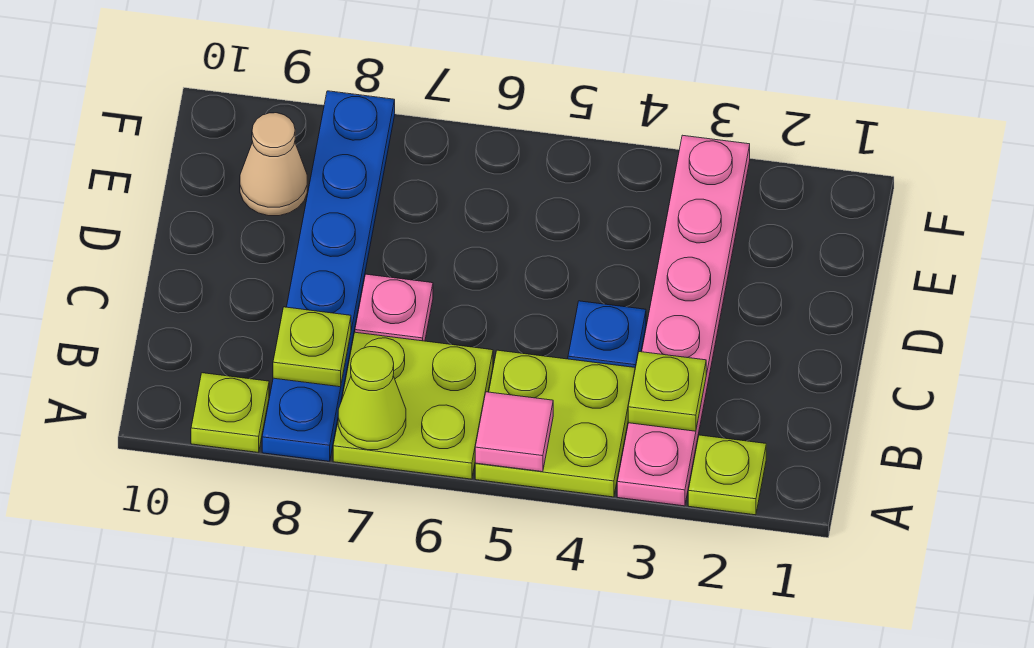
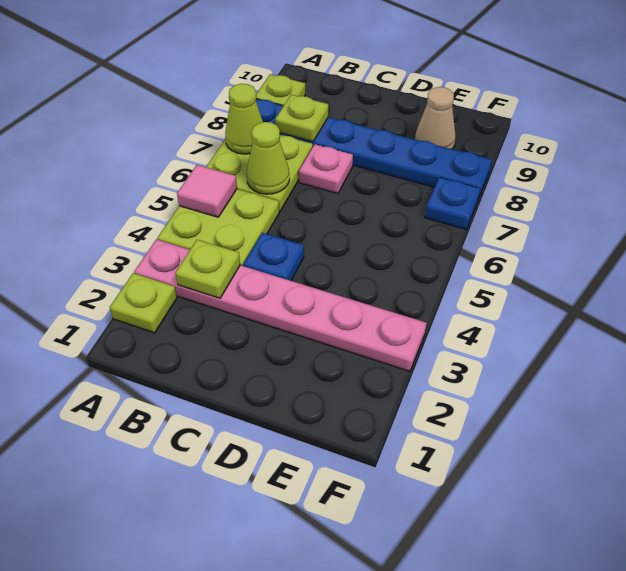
none -> lime 1x1 cone [247,122,290,194]
none -> blue 1x1 plate [425,177,480,229]

